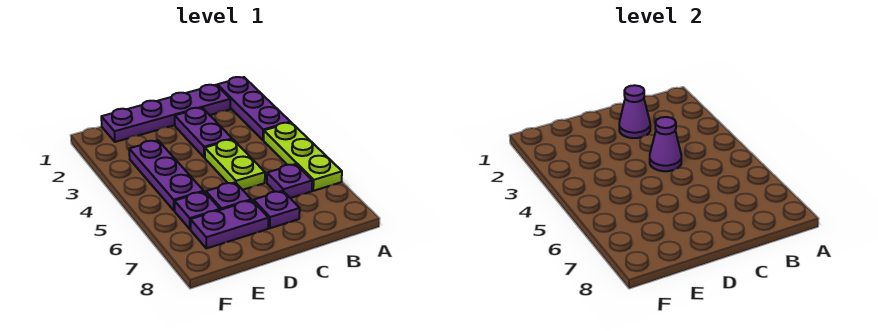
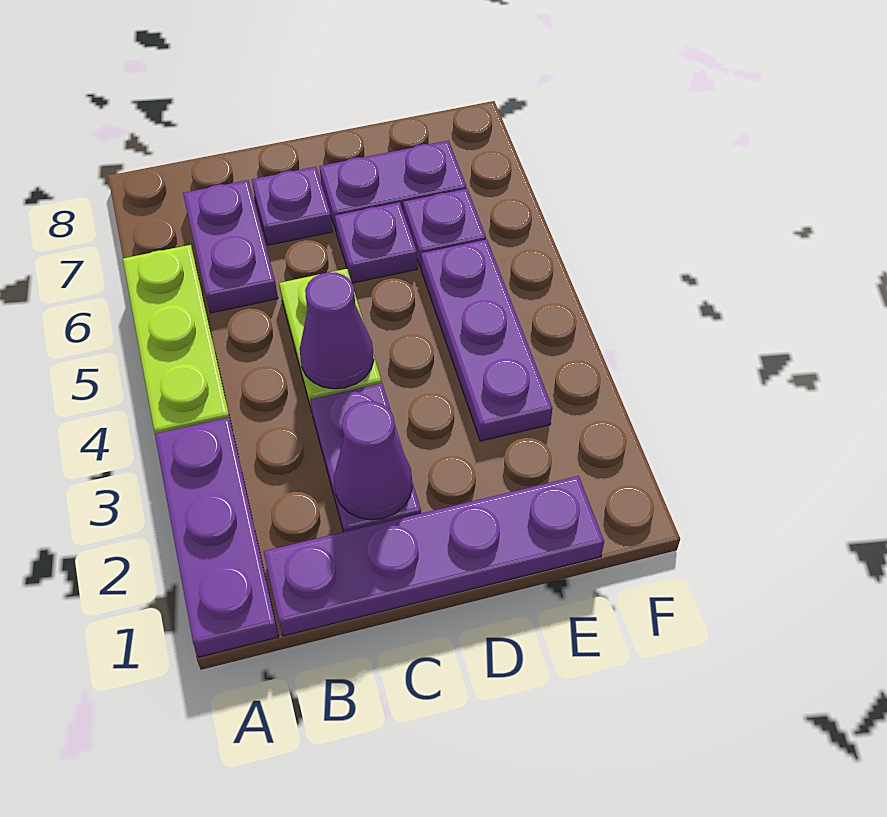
purple 1x1 plate [267,164,312,198] -> purple 1x2 plate [183,180,278,313]

